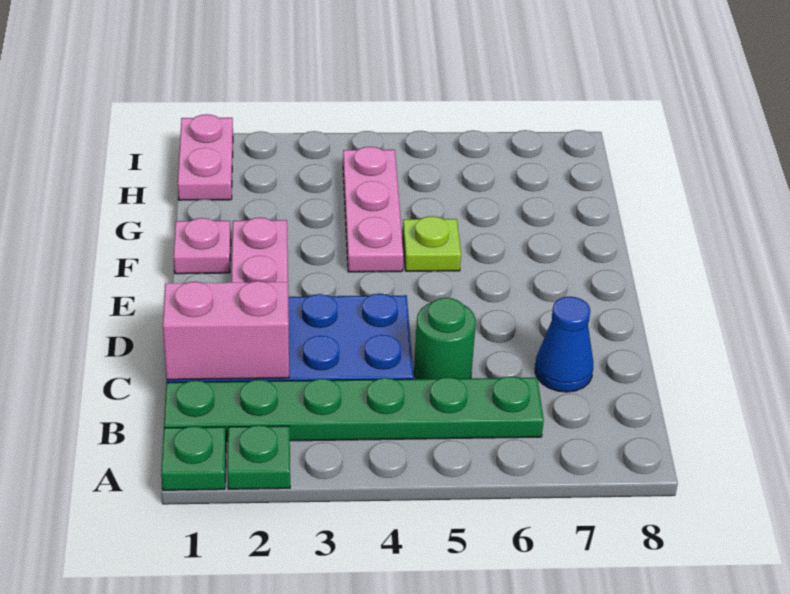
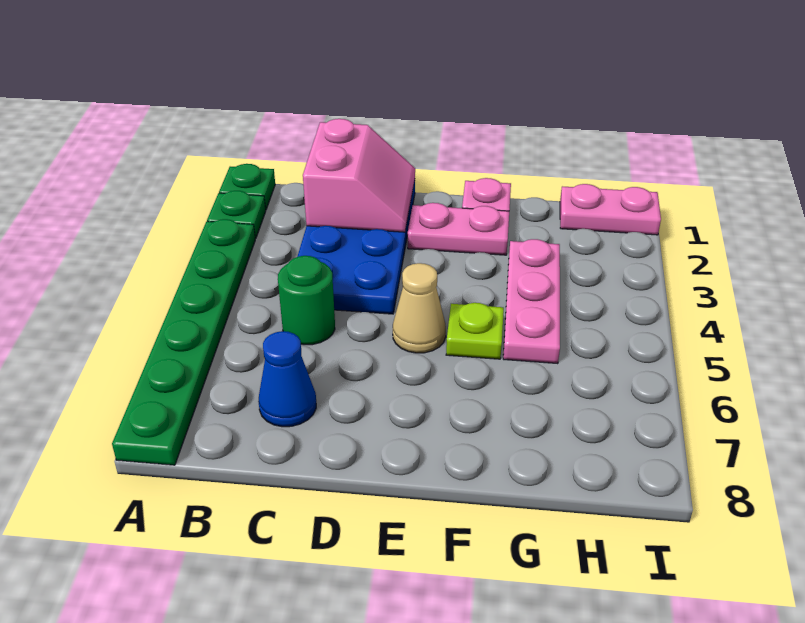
green 1x6 plate [164,376,544,442] -> green 1x6 plate moved to [112,219,255,465]
none -> tan 1x1 cone [393,263,446,353]
pink 1x3 plate [343,147,403,272] -> pink 1x3 plate turned to [503,239,560,364]

